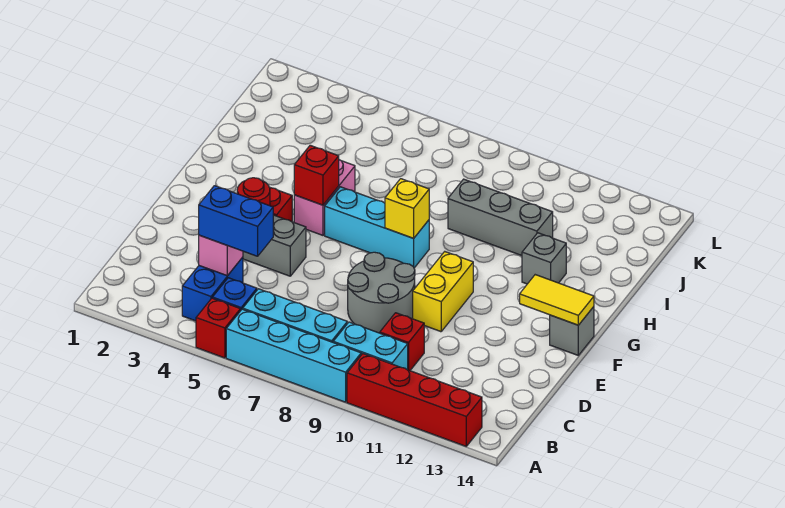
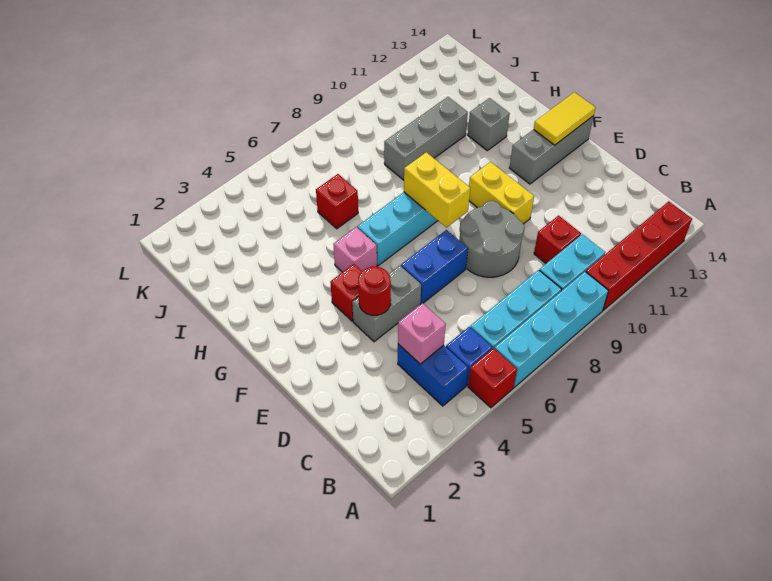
blue 1x2 brick [199,186,273,256] -> blue 1x2 brick moved to [401,230,468,304]
grey 1x1 brick [550,307,594,355] -> grey 1x3 brick [510,116,594,184]
pink 1x2 brick [294,160,355,235] -> pink 1x1 brick [333,227,377,272]
red 1x1 brick [294,145,339,205] -> red 1x1 brick moved to [316,174,358,229]
yellow 1x1 brick [385,179,429,238] -> yellow 1x2 brick [404,152,470,228]

